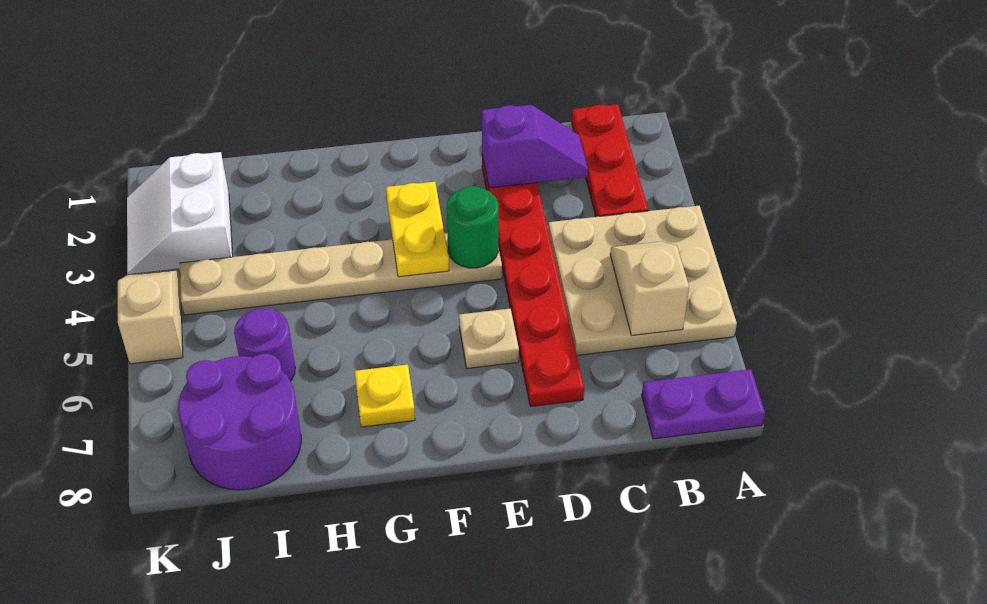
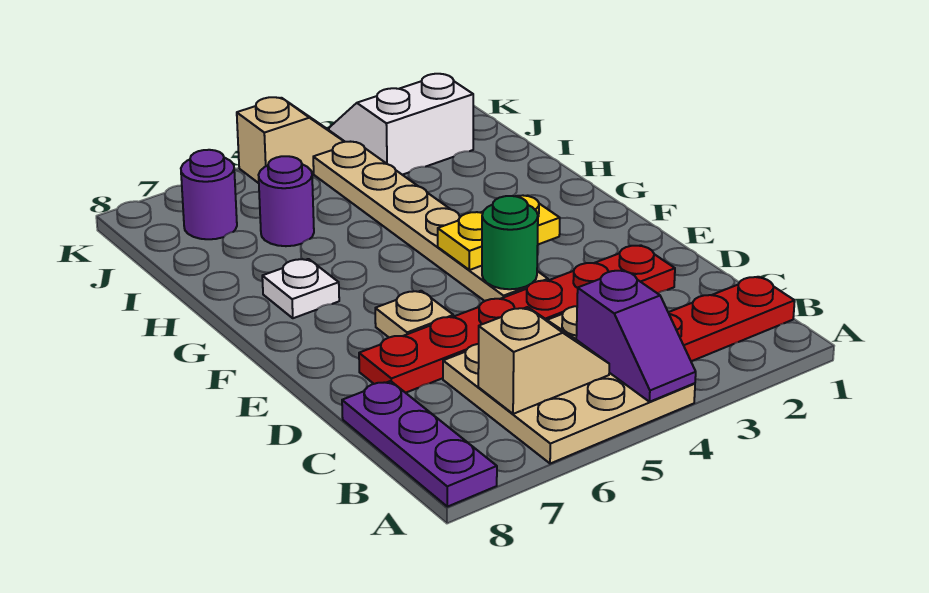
purple 1x2 plate [642,369,765,439] -> purple 1x3 plate [342,381,497,507]
purple 1x2 slope [482,105,588,188] -> purple 1x2 slope moved to [576,270,696,402]
yellow 1x1 plate [355,365,415,427] -> white 1x1 plate [262,259,339,318]
purple 2x2 round brick [178,354,301,490] -> purple 1x1 round brick [181,150,237,239]

